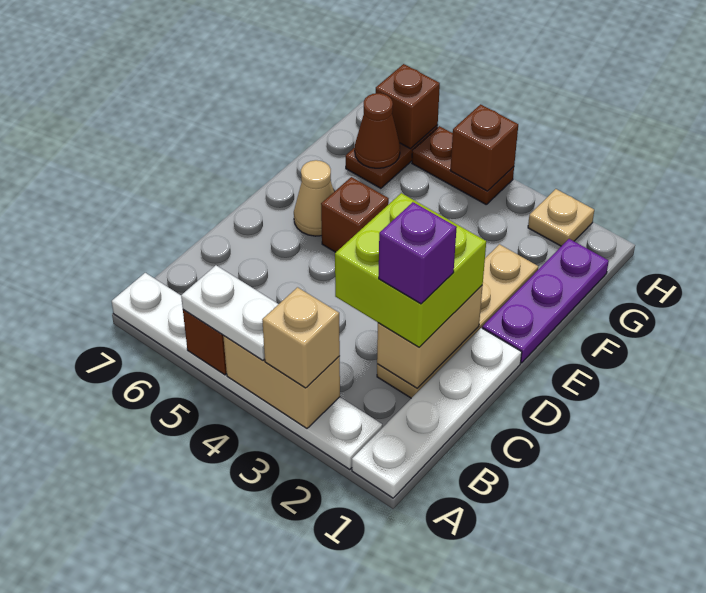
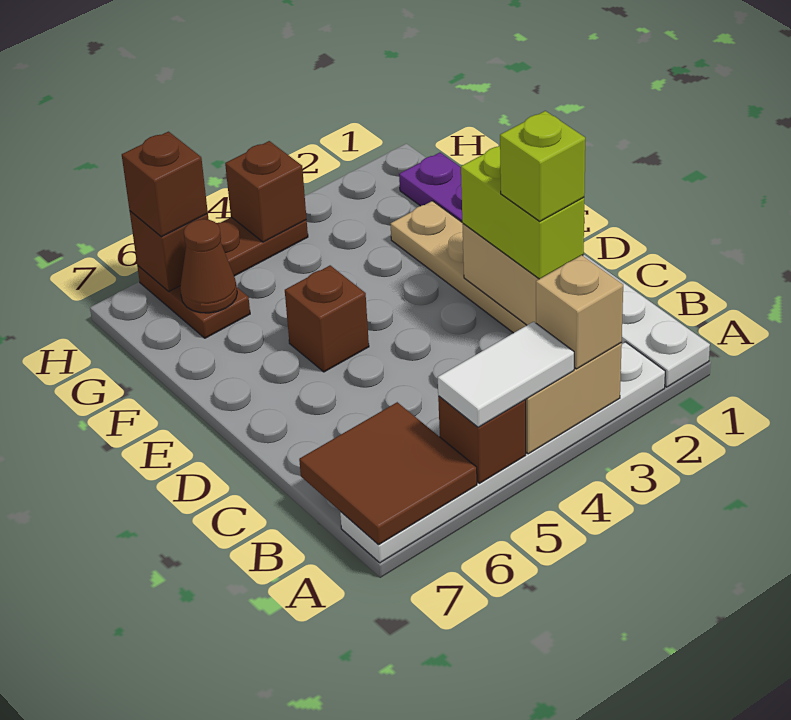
white 1x2 plate [181,265,278,361] -> white 1x2 tile [438,322,574,427]
none -> brown 2x2 tile [299,402,477,544]
lime 2x2 brick [335,193,486,347] -> lime 1x2 brick [461,146,584,279]
purple 1x1 brick [379,202,457,304] -> lime 1x1 brick [500,111,585,221]
tan 1x1 cone [294,160,334,236] -> none
tan 1x1 plate [528,189,594,246] -> none
none -> brown 1x1 brick [122,132,208,237]

